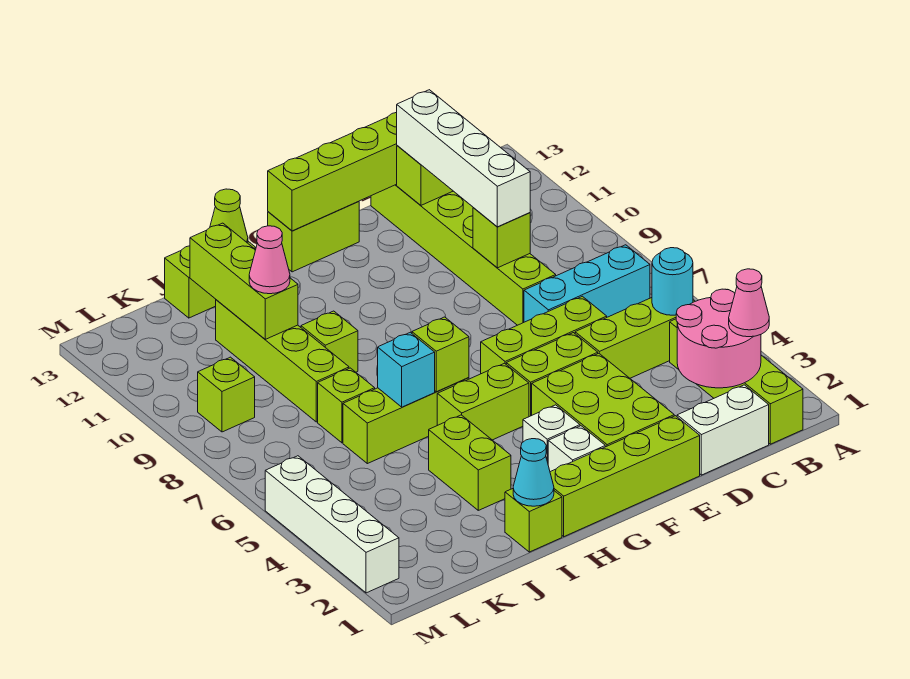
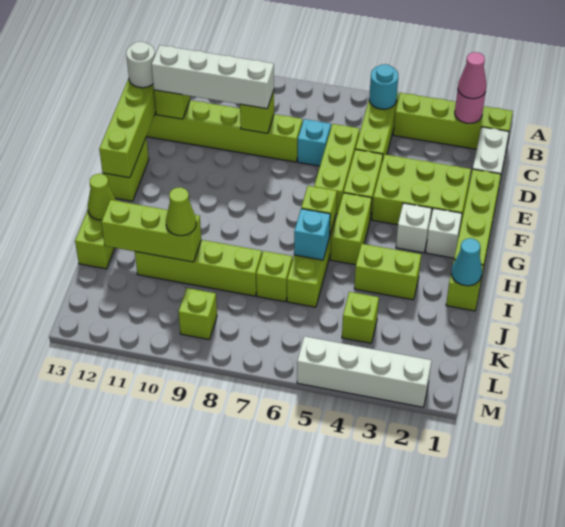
pink 2x2 round brick [676,289,761,388] -> pink 1x1 round brick [455,90,486,123]
cyan 1x3 brick [524,245,650,322] -> cyan 1x1 brick [298,119,331,166]
none -> white 1x1 round brick [126,42,155,88]
lime 1x1 brick [301,311,358,372] -> lime 1x1 brick moved to [342,292,379,343]
pink 1x1 cone [249,226,290,294] -> lime 1x1 cone [166,187,196,236]

